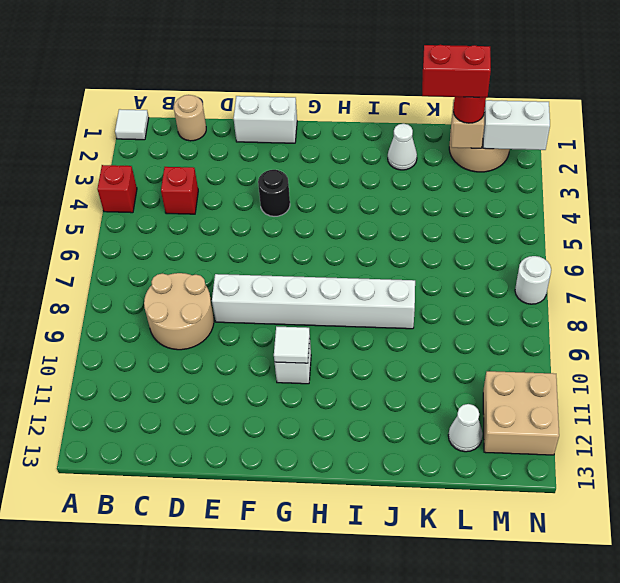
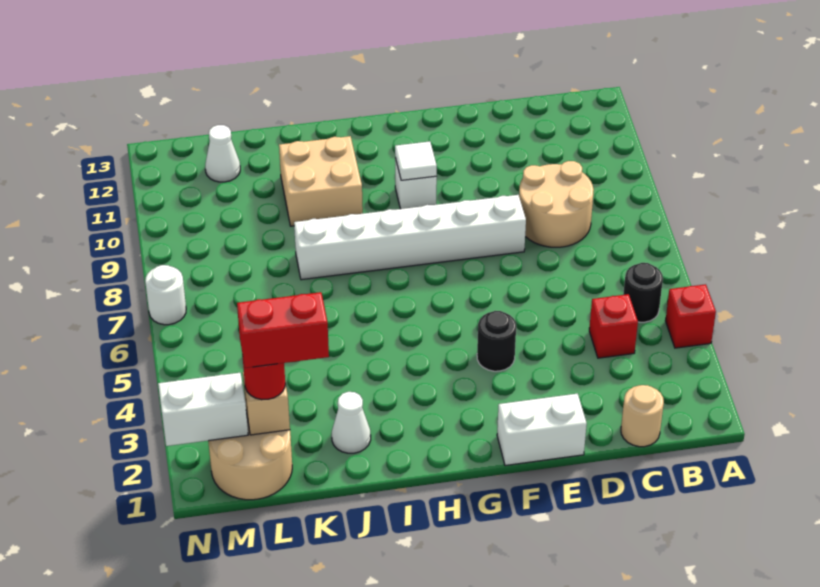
white 1x1 tile [115,109,149,140] -> none
none -> black 1x1 round brick [623,263,663,322]
tan 2x2 brick [483,371,559,455] -> tan 2x2 brick moved to [279,136,363,226]

